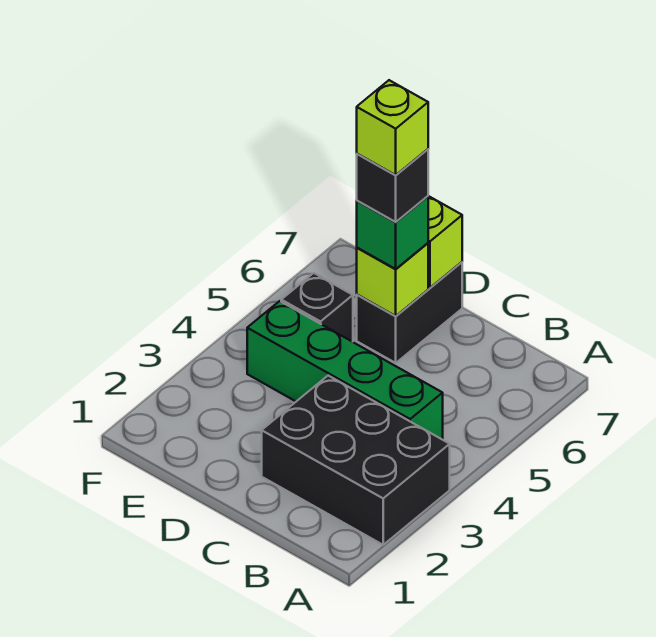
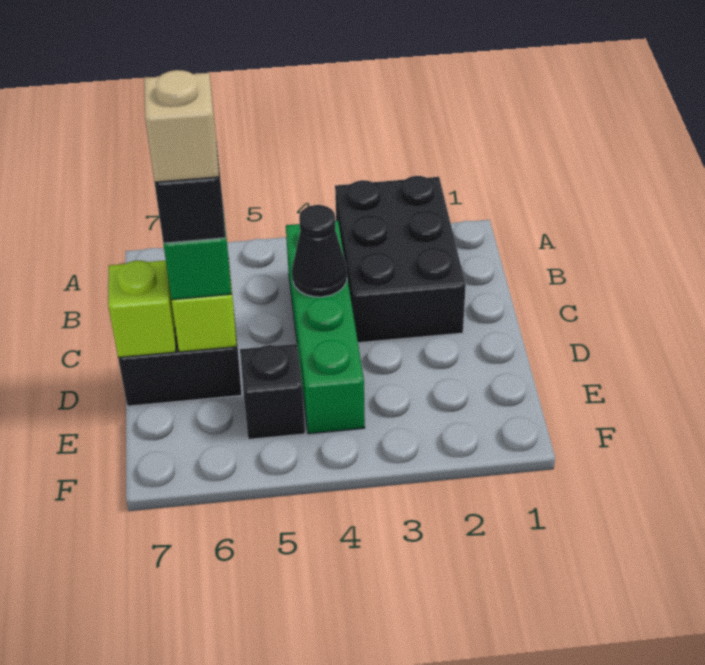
none -> black 1x1 cone [292,205,347,297]
lime 1x1 brick [357,80,428,175] -> tan 1x1 brick [144,70,219,182]

